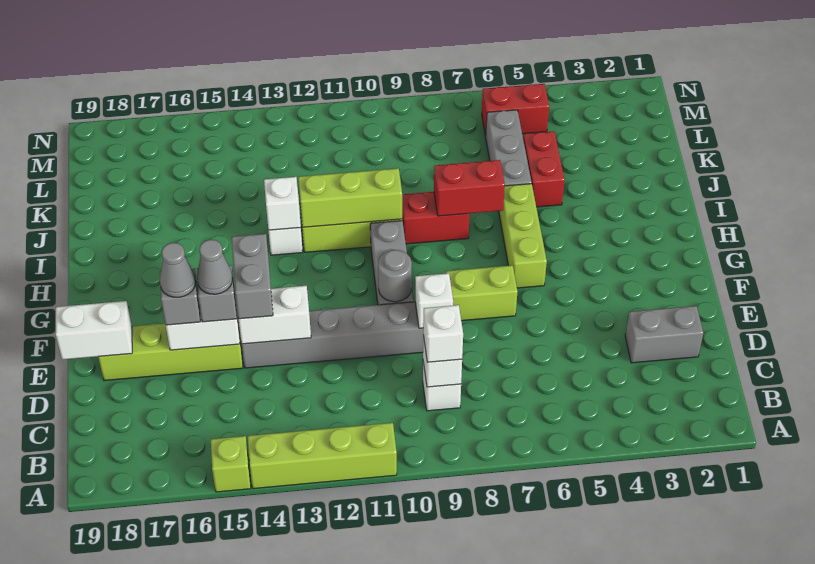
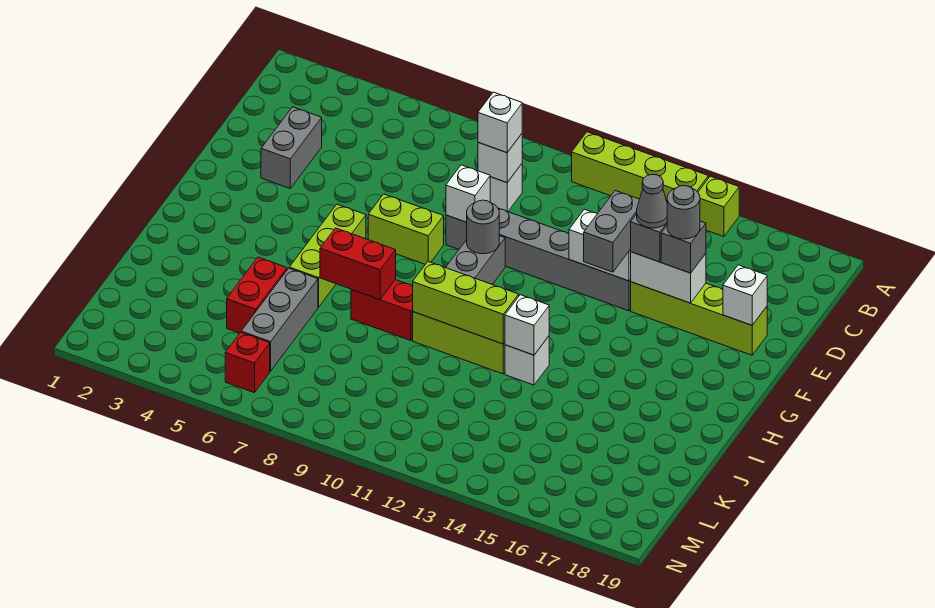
grey 1x2 brick [625,306,703,363] -> grey 1x2 brick turned to [261,107,322,188]
grey 1x1 cone [160,243,196,297] -> grey 1x1 round brick [667,186,700,239]
white 1x2 brick [56,301,132,360] -> white 1x1 brick [723,265,767,325]
red 1x2 brick [482,84,549,136] -> red 1x1 brick [225,332,270,393]

